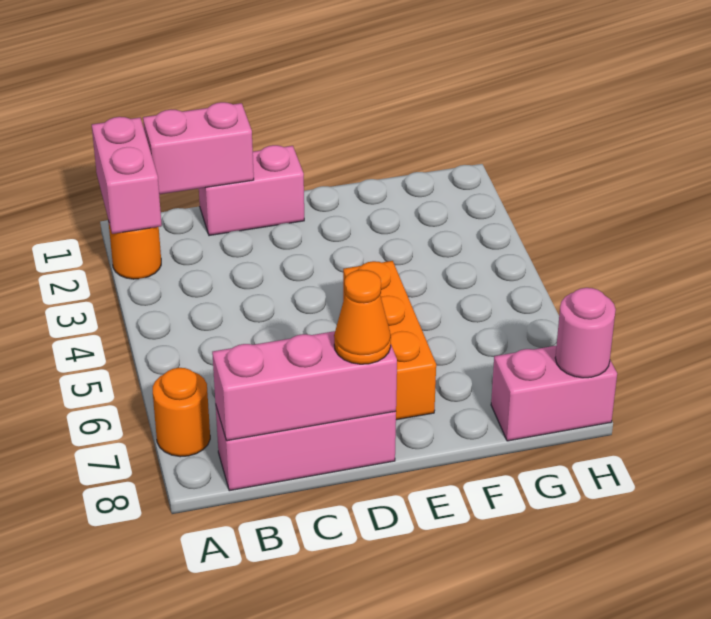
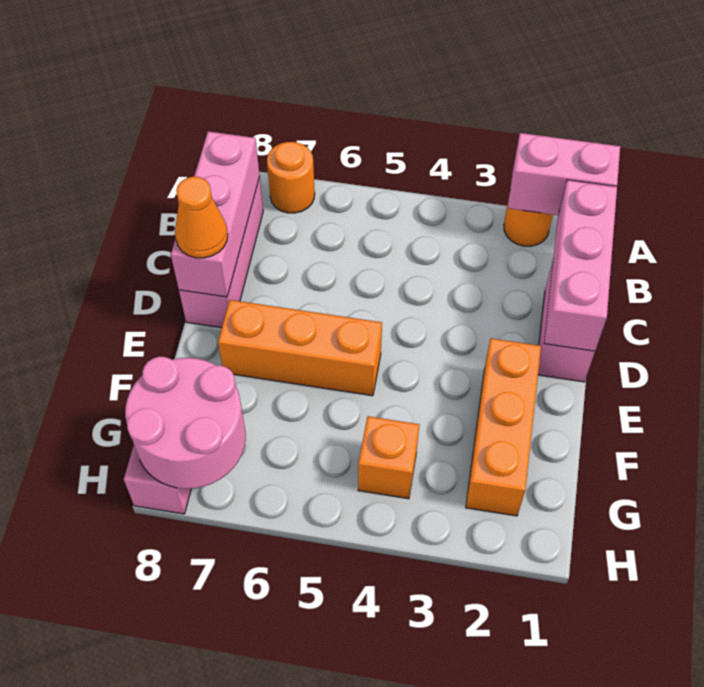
pink 1x2 brick [143,102,254,194] -> pink 1x3 brick [544,180,617,351]
none -> orange 1x3 brick [466,338,541,516]
none -> orange 1x1 brick [358,416,419,499]
pink 1x1 round brick [555,288,616,378] -> pink 2x2 round brick [125,357,246,489]

